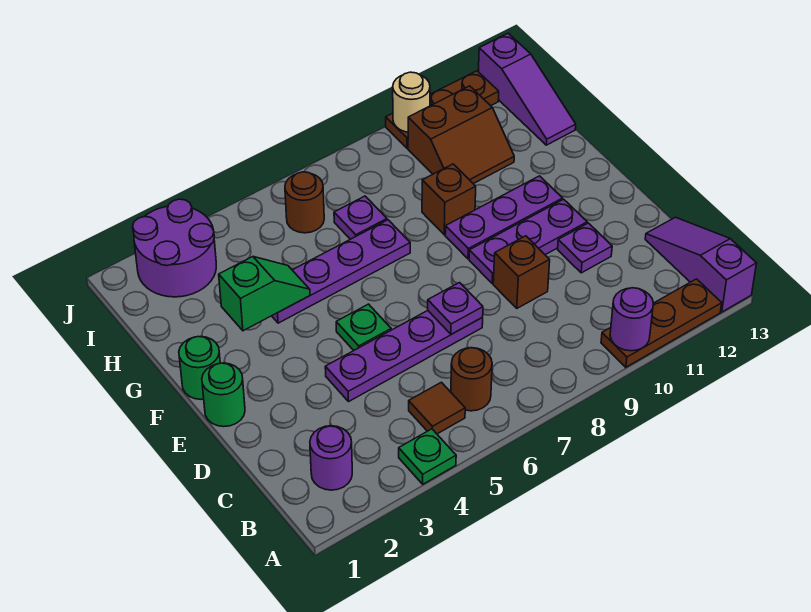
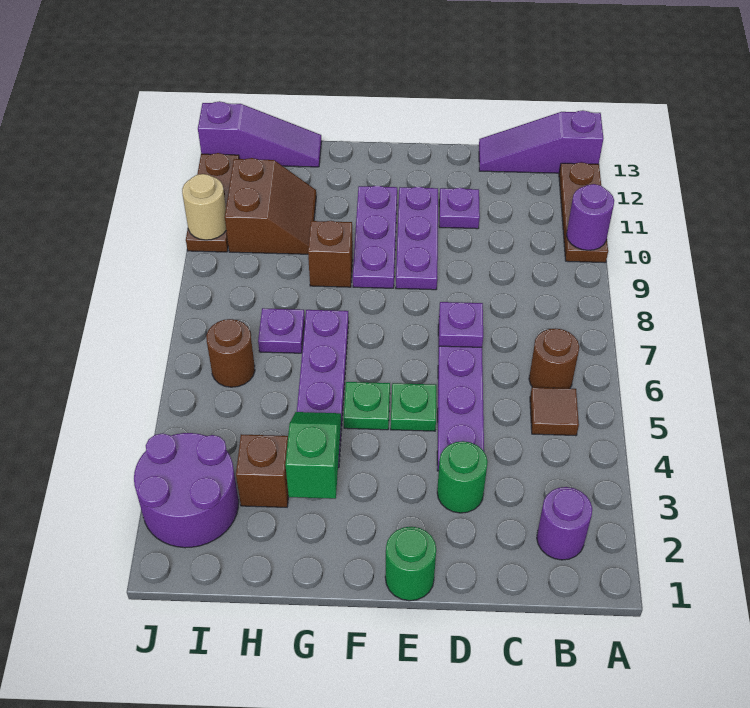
green 1x1 plate [399,429,456,484] -> green 1x1 plate moved to [344,382,390,430]
brown 1x1 brick [493,236,550,308] -> brown 1x1 brick moved to [236,434,289,507]
green 1x1 round brick [179,337,220,399] -> green 1x1 round brick moved to [437,441,488,513]

